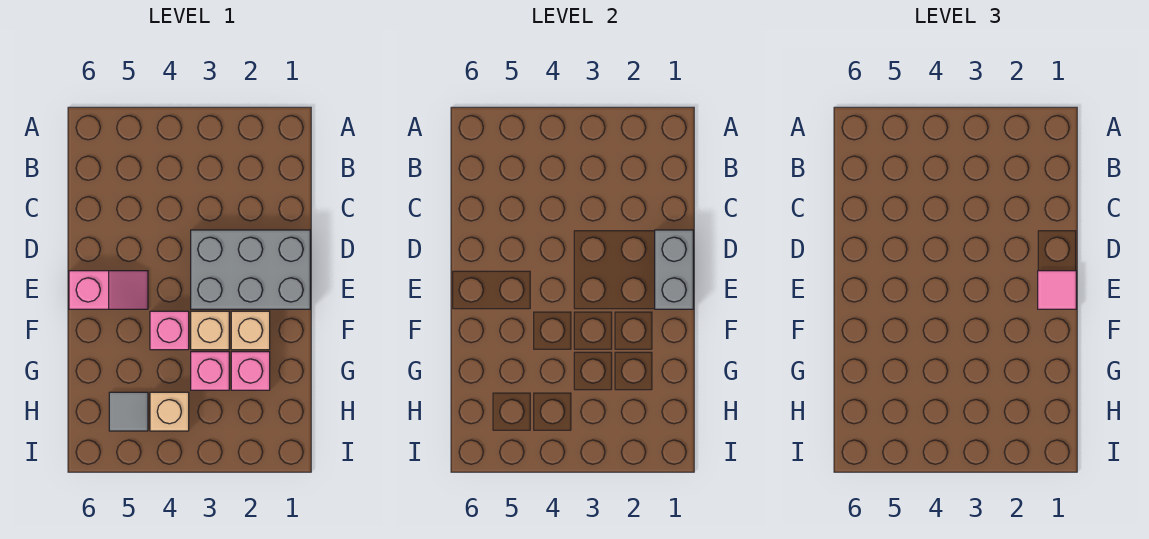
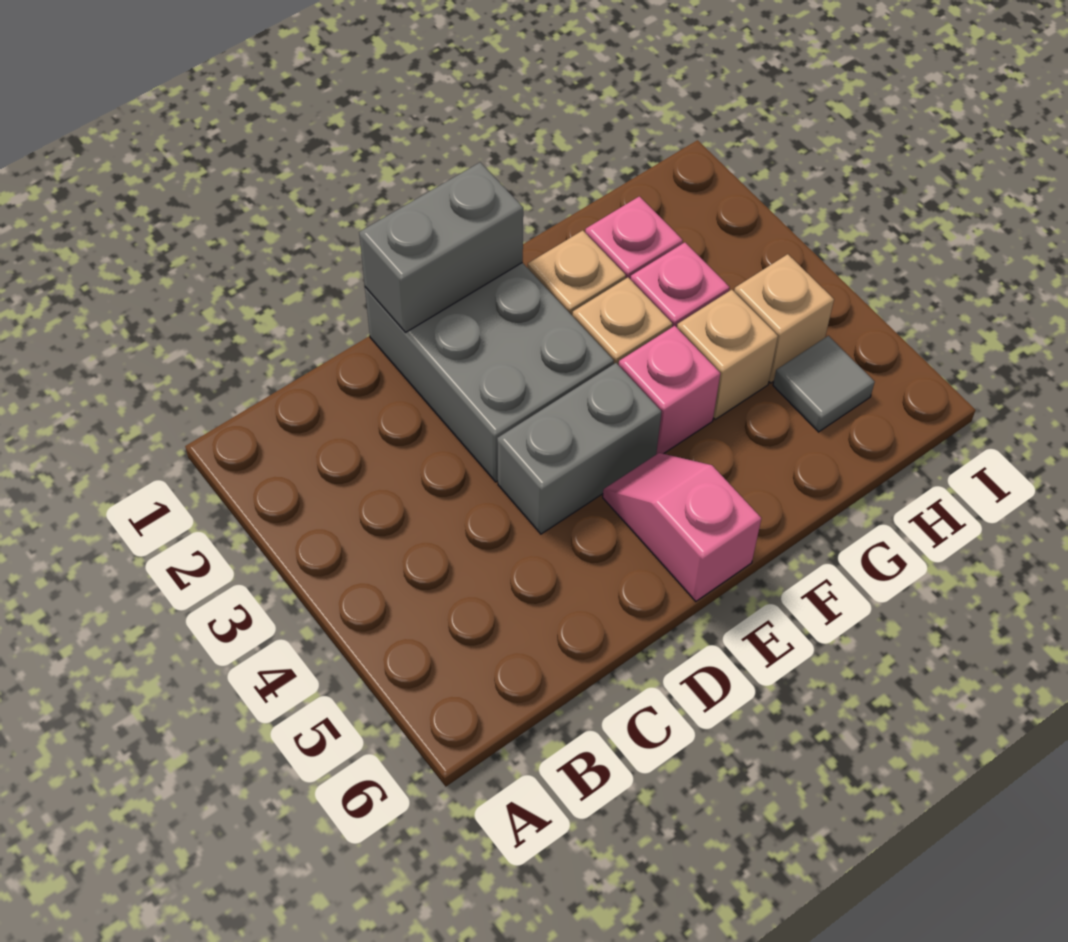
none -> grey 1x2 brick [497,363,661,534]
pink 1x1 tile [1038,271,1076,309] -> none
none -> tan 1x1 brick [677,290,778,419]

